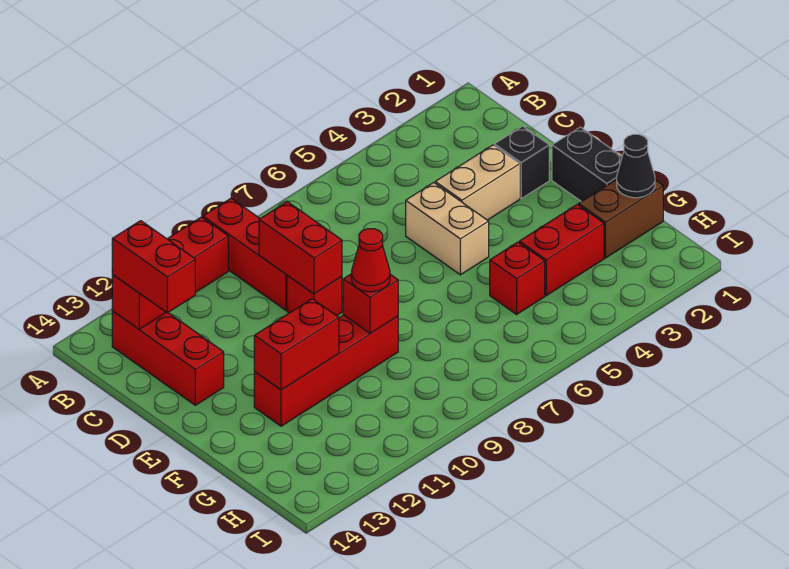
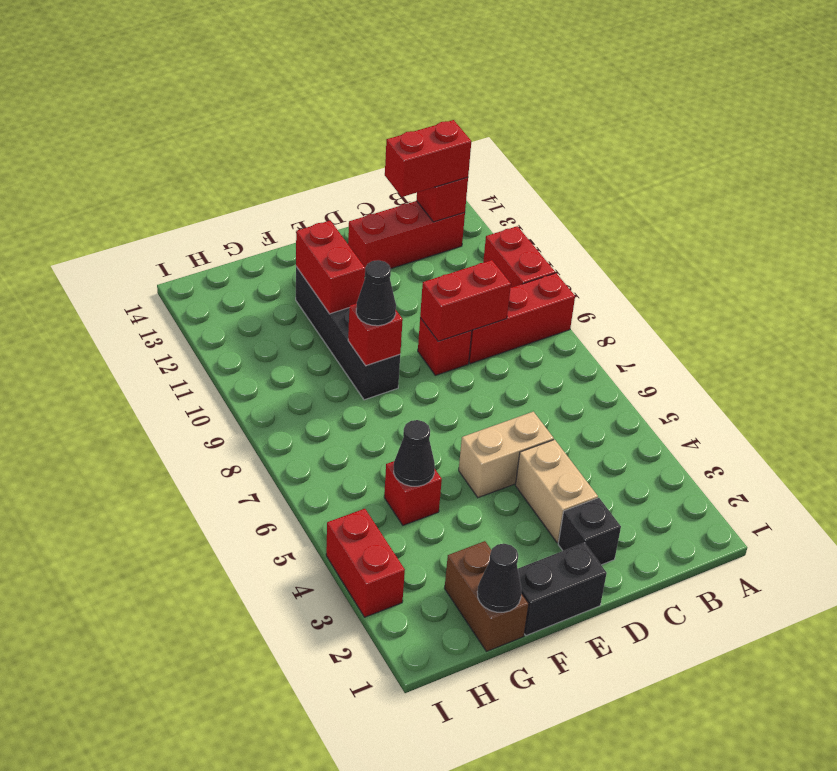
red 1x4 brick [254,315,398,426] -> black 1x4 brick [296,267,400,400]
red 1x1 cone [351,229,390,292] -> black 1x1 cone [356,260,396,326]
red 1x2 brick [519,204,604,296] -> red 1x2 brick moved to [326,509,405,617]
none -> black 1x1 cone [394,420,435,486]

